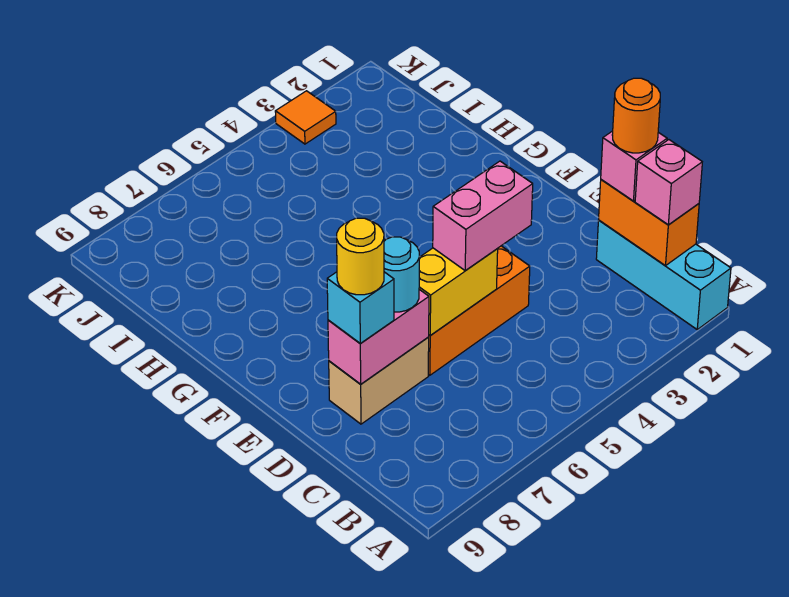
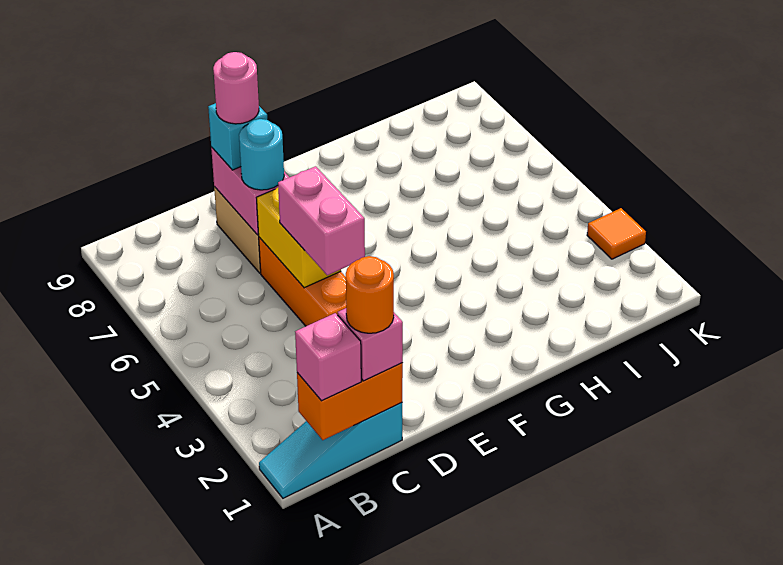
cyan 1x3 brick [596,220,731,329] -> cyan 1x3 slope [259,403,402,498]
yellow 1x1 round brick [337,218,384,295] -> pink 1x1 round brick [213,52,259,124]

